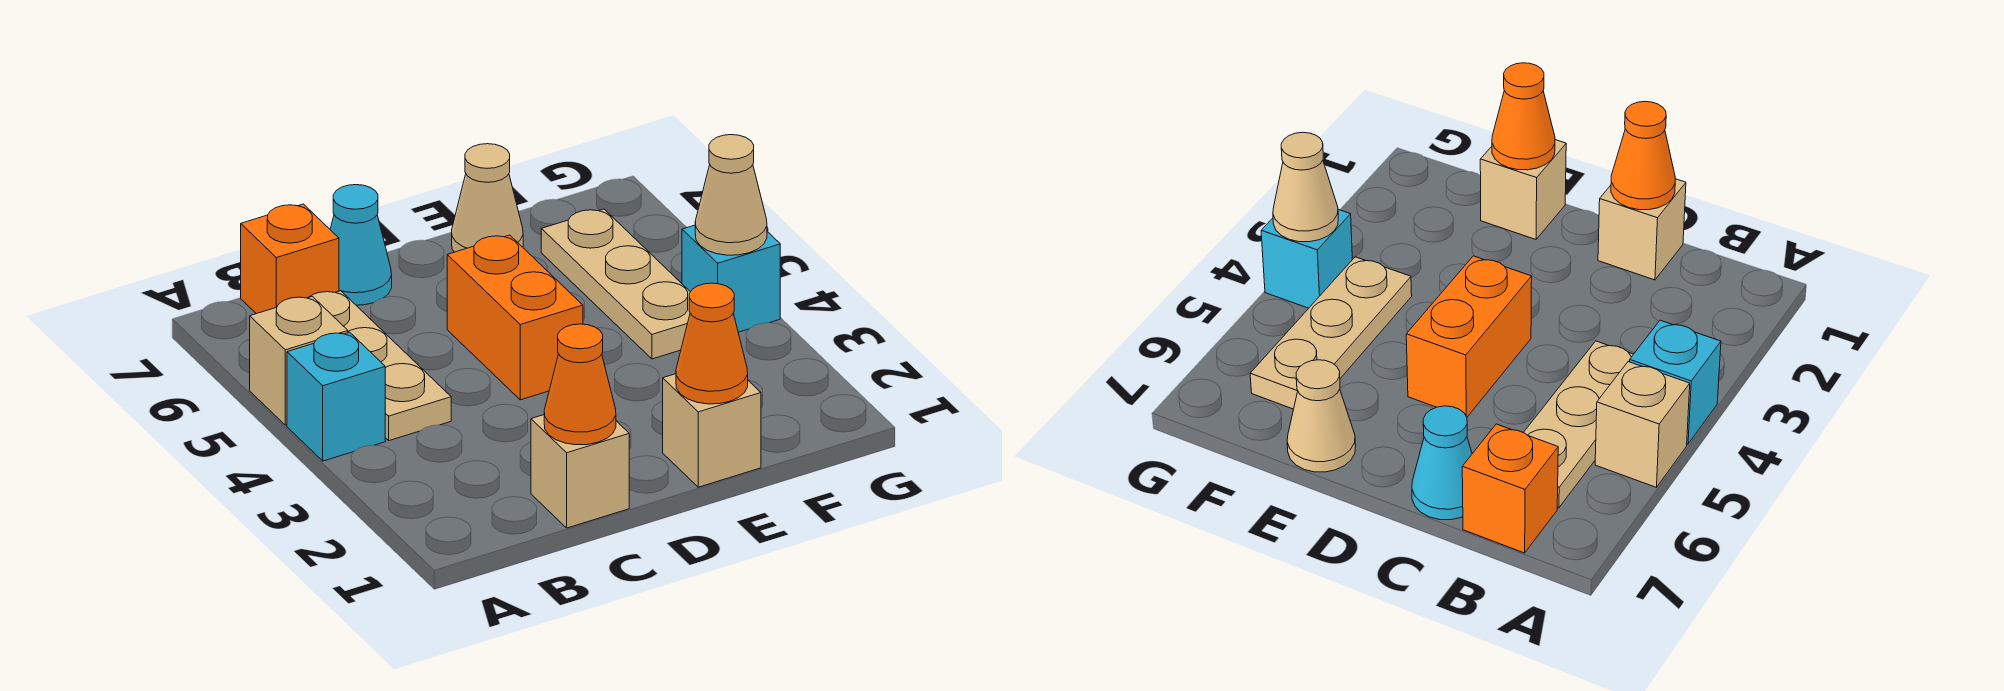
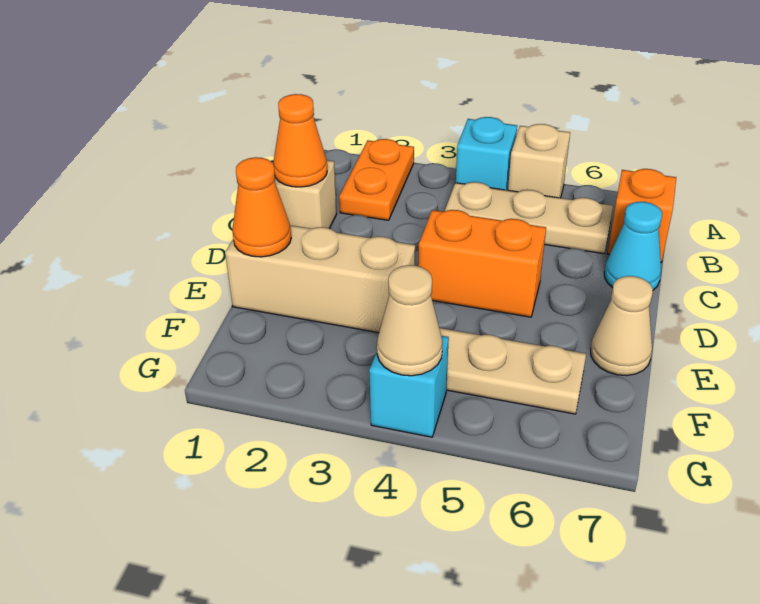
none -> orange 1x2 plate [339,139,414,220]
tan 1x1 brick [663,374,761,487] -> tan 1x3 brick [225,225,415,333]

